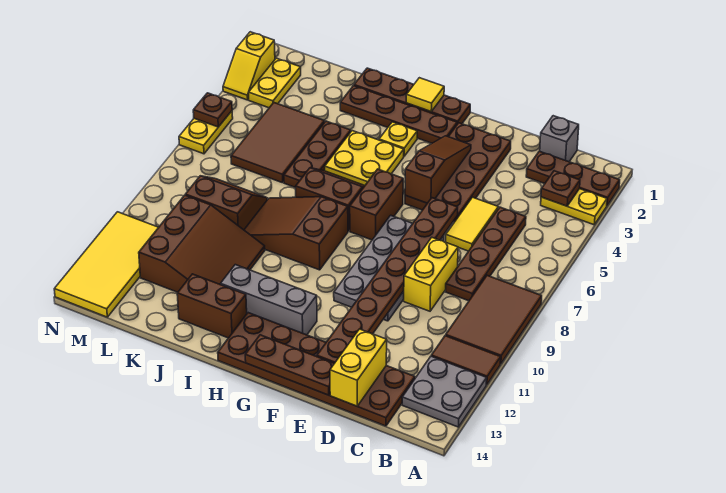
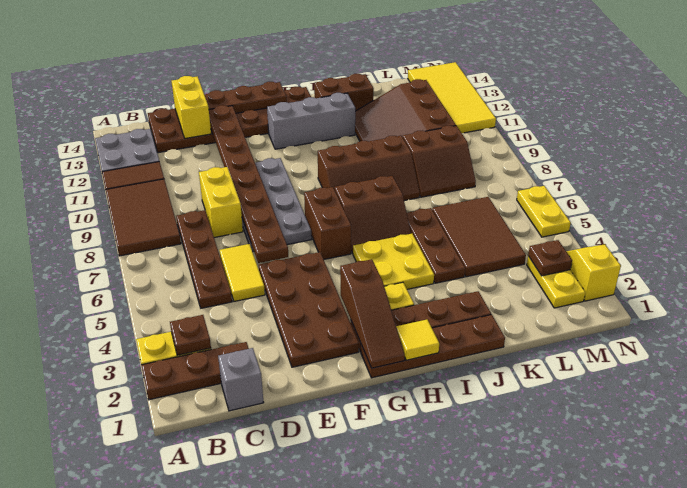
brown 1x3 slope [405,136,471,203] -> brown 1x3 slope moved to [340,259,405,368]
brown 2x3 slope [244,197,348,270] -> brown 2x3 slope turned to [318,136,420,201]
brown 1x1 plate [193,93,232,127] -> brown 1x1 plate moved to [528,240,572,276]

